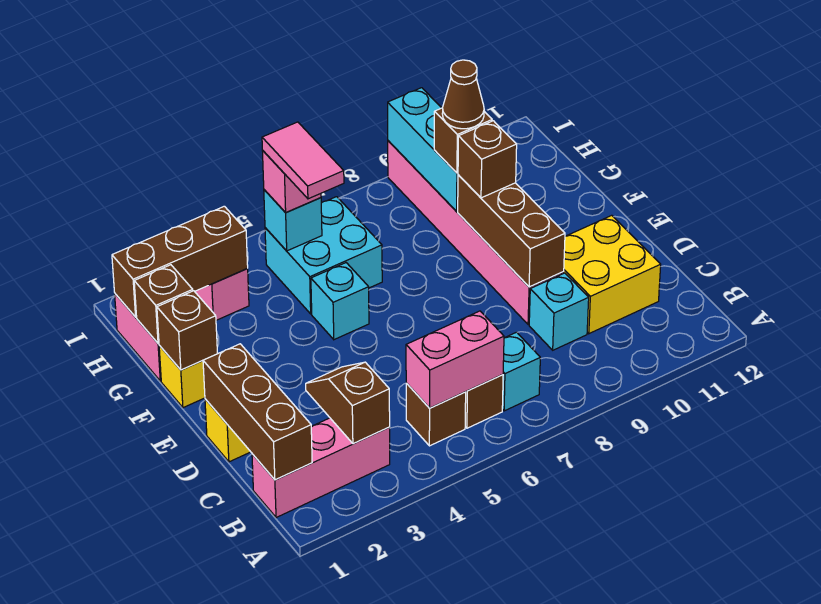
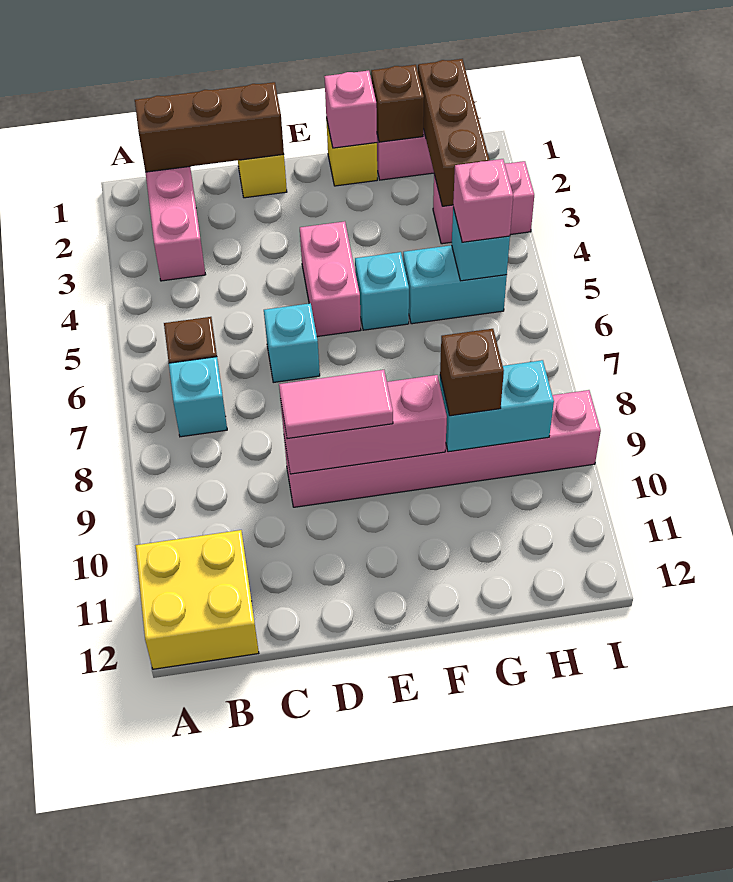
brown 1x2 slope [306,362,390,444] -> none
brown 1x1 brick [406,383,466,446] -> none
pink 1x2 brick [406,311,504,408] -> pink 1x2 brick moved to [300,221,361,337]
cyan 1x1 brick [529,273,589,350] -> cyan 1x1 brick moved to [264,303,320,382]
yellow 2x2 brick [563,215,661,334] -> yellow 2x2 brick moved to [136,530,259,669]
brown 1x3 brick [458,175,565,287] -> pink 1x3 brick [280,375,447,474]
brown 1x1 brick [157,291,218,370] -> pink 1x1 brick [324,71,377,148]
brown 1x1 brick [458,121,517,198] -> none
cyan 2x2 brick [265,197,382,314] -> cyan 1x2 brick [403,245,507,324]
pink 1x2 tile [262,122,344,199] -> pink 1x2 tile moved to [279,370,393,439]
cyan 1x3 brick [388,88,458,211] -> cyan 1x2 brick [440,360,554,452]
brown 1x1 cone [442,60,484,129] -> none

